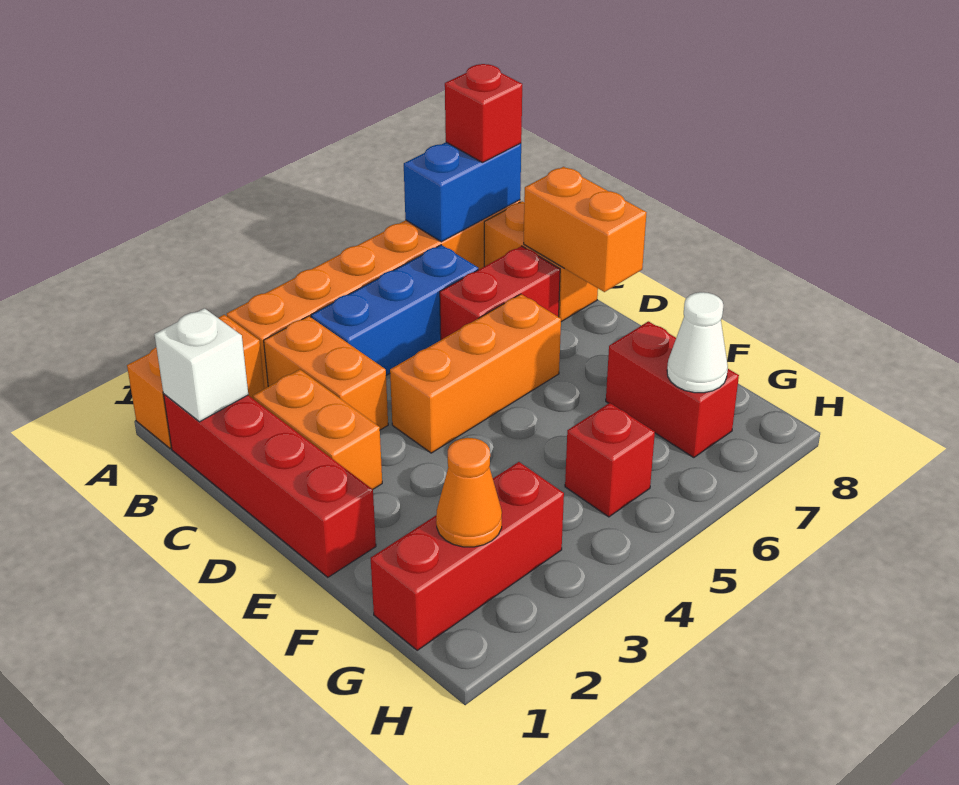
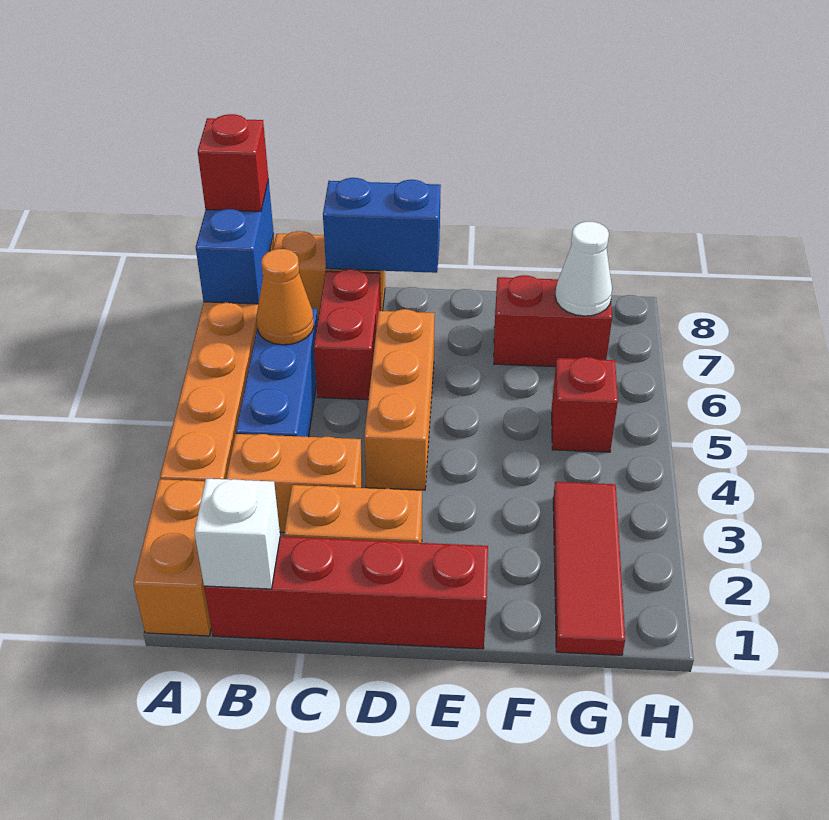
orange 1x2 brick [524,167,647,292] -> blue 1x2 brick [323,178,441,273]
red 1x3 brick [371,462,564,650] -> red 1x3 tile [553,482,625,655]
orange 1x1 cone [436,438,502,547] -> orange 1x1 cone moved to [257,249,314,345]

